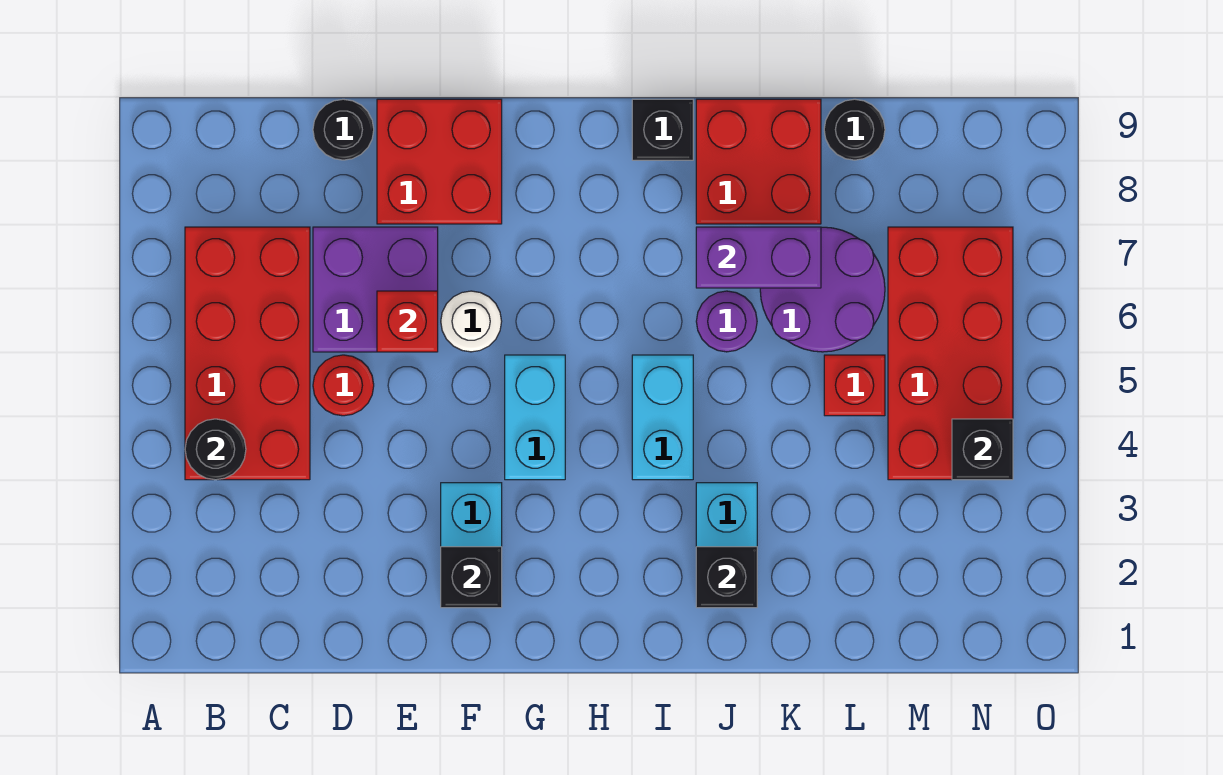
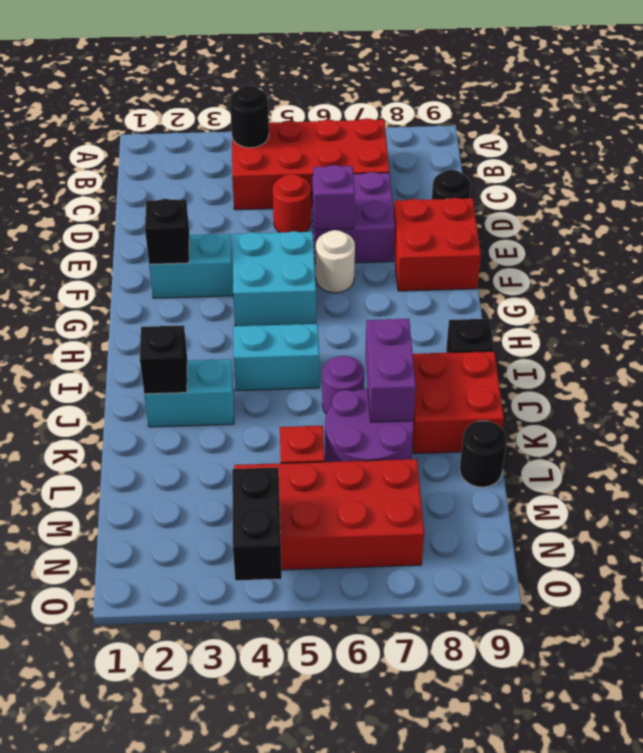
red 1x1 brick [377,291,438,352] -> purple 1x1 brick [313,165,355,230]
cyan 1x2 brick [505,355,565,480] -> cyan 2x2 brick [233,231,316,326]
black 1x1 brick [952,419,1013,480] -> black 1x2 brick [232,467,282,580]

